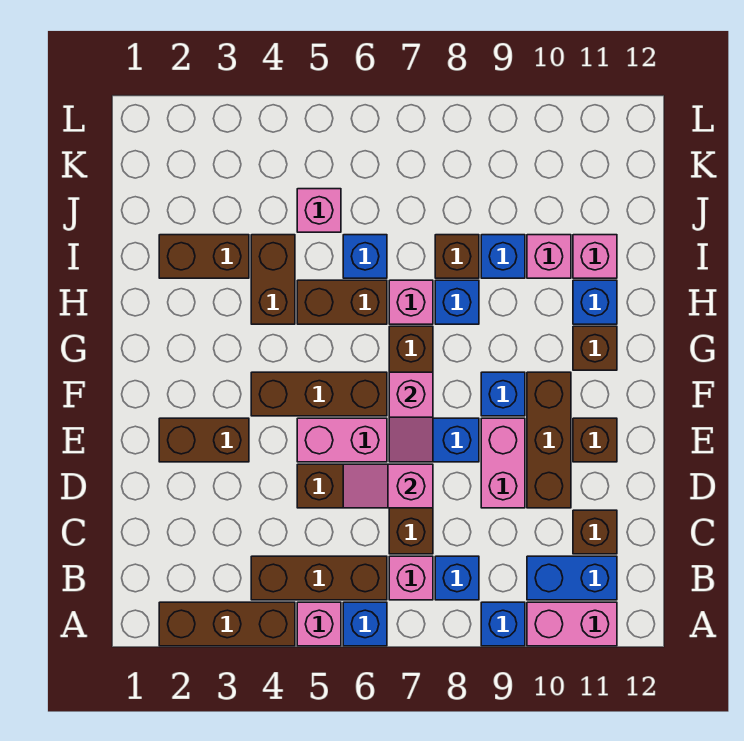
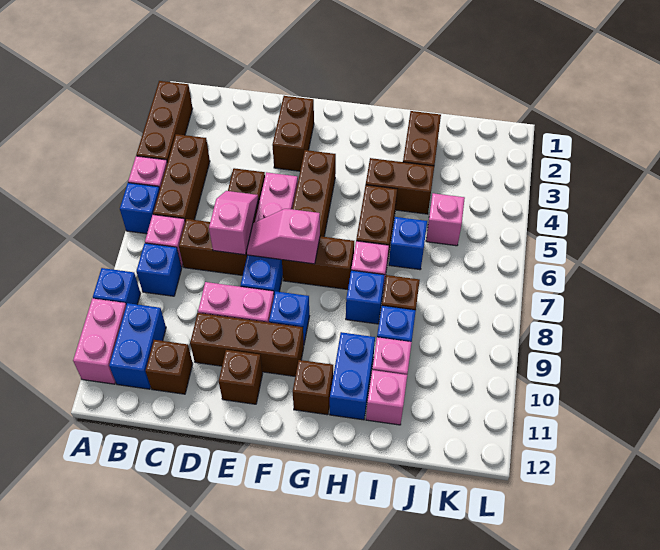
blue 1x1 brick [573,280,617,324] -> blue 1x2 brick [330,332,375,420]

